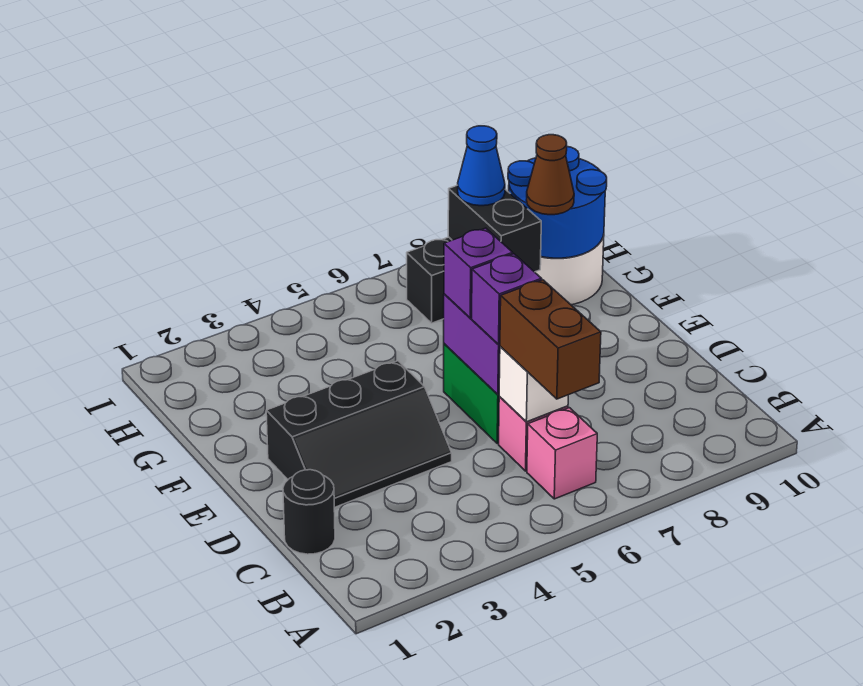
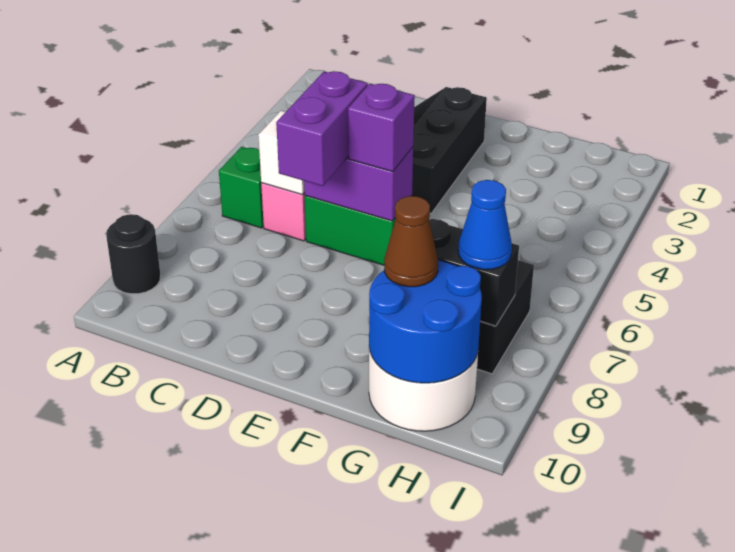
pink 1x1 brick [527,408,597,499] -> green 1x1 brick [219,147,264,228]
brown 1x2 brick [500,280,601,399] -> none
black 1x1 round brick [283,470,335,554] -> black 1x1 round brick moved to [106,214,161,294]
purple 1x1 brick [472,254,542,345] -> purple 1x2 brick [276,71,368,186]

